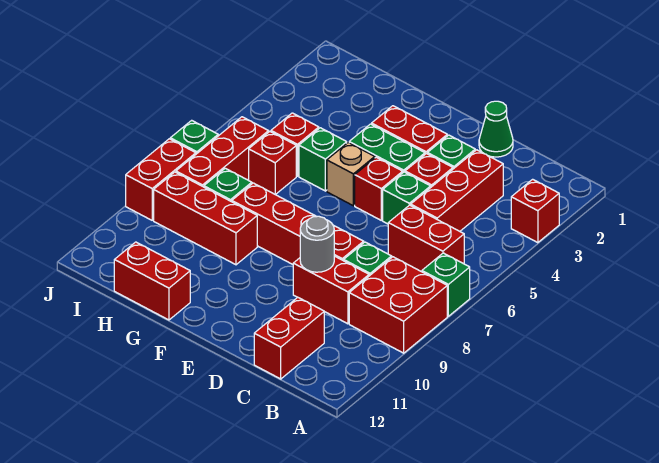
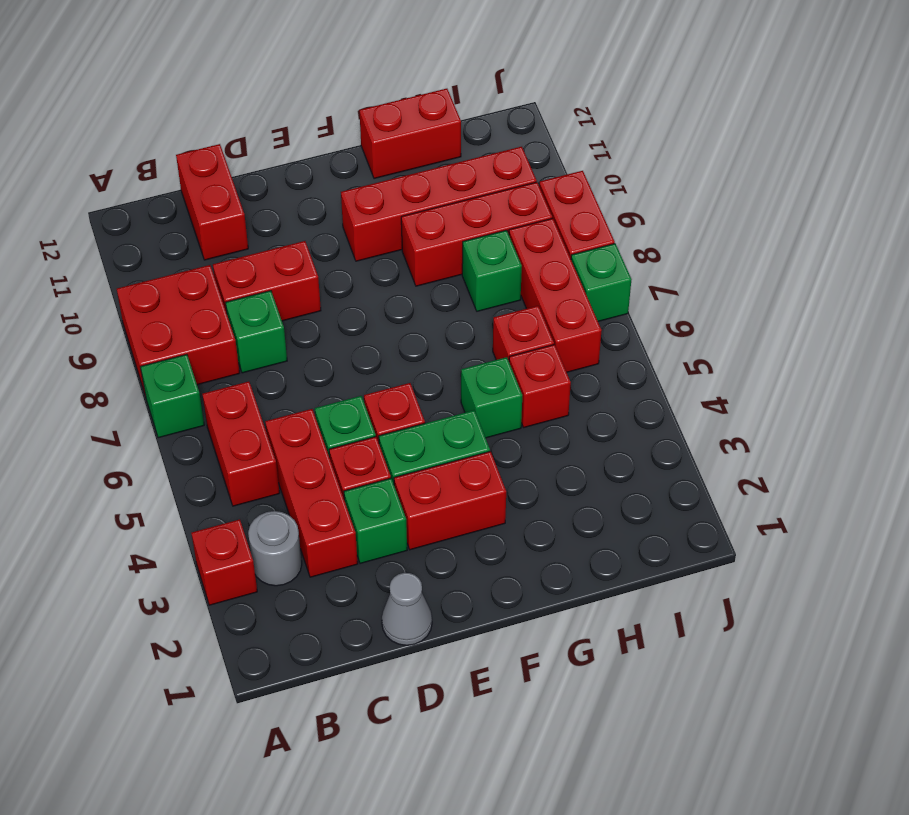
red 1x2 brick [388,205,464,272] -> red 1x2 brick turned to [203,382,279,506]
green 1x1 cone [479,101,513,157] -> grey 1x1 cone [382,573,432,645]
red 1x4 brick [232,183,364,264] -> red 1x4 brick moved to [341,147,537,261]
grey 1x1 round brick [300,216,334,272] -> grey 1x1 round brick moved to [248,511,302,586]
tan 1x1 brick [327,143,375,206] -> none

